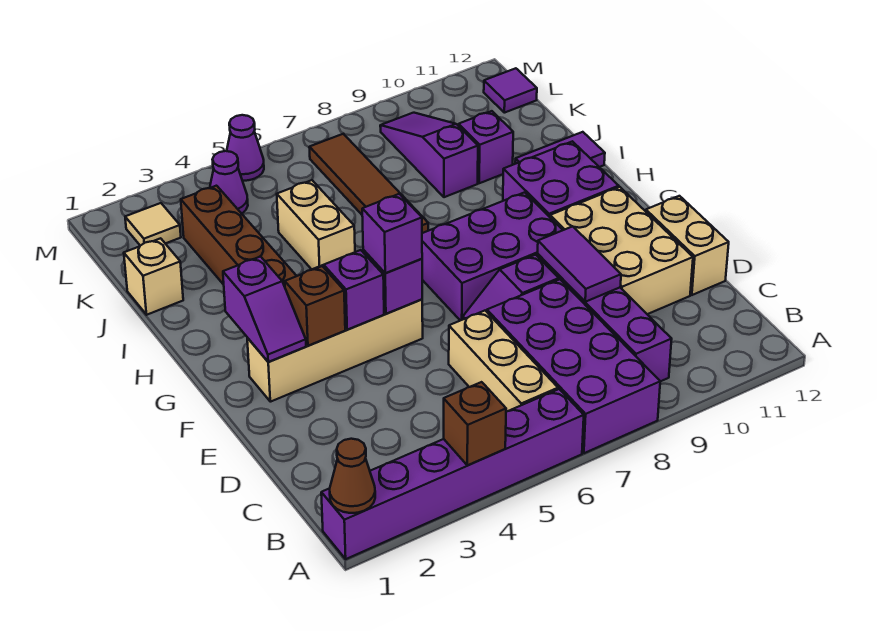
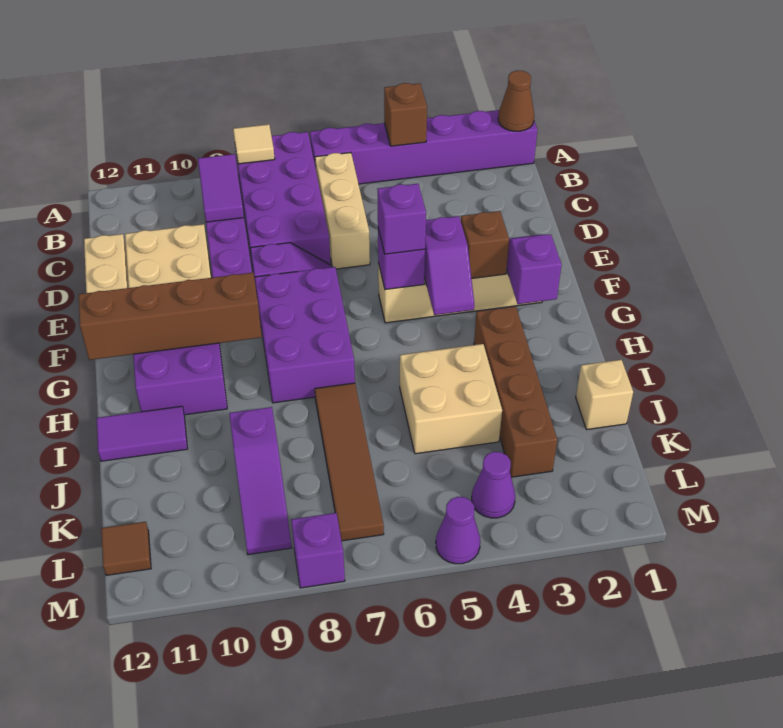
purple 1x2 tile [538,226,621,302] -> purple 1x2 tile moved to [198,154,244,222]
purple 2x3 brick [422,192,563,321] -> purple 2x3 brick turned to [255,267,355,403]
none -> brown 1x4 brick [79,273,262,360]
tan 1x2 brick [277,180,355,269] -> tan 2x2 brick [400,344,502,454]
purple 1x1 brick [458,111,513,183] -> purple 1x1 brick moved to [291,513,345,588]
tan 1x1 tile [125,203,181,246] -> tan 1x1 tile moved to [233,124,275,164]
purple 1x1 tile [484,68,537,113] -> brown 1x1 tile [101,522,151,575]

